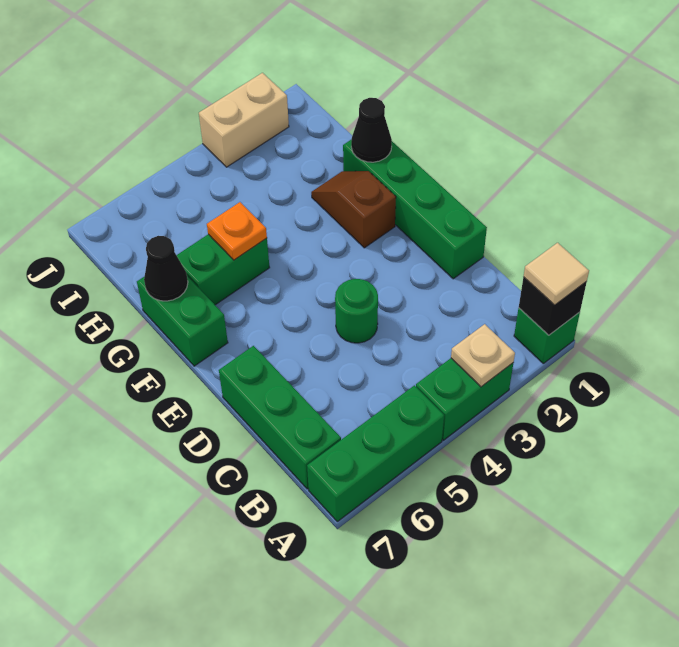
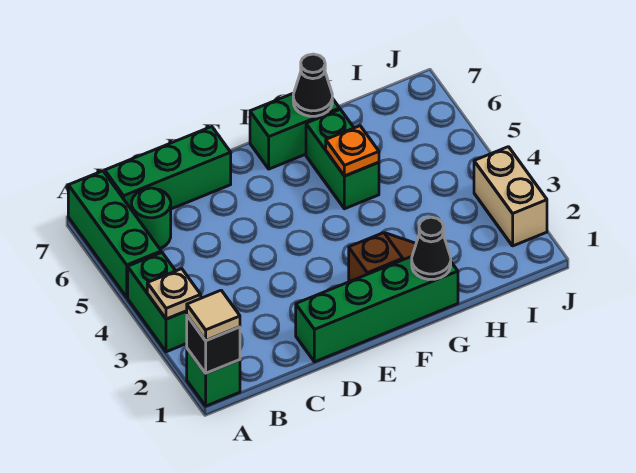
green 1x1 round brick [335,279,378,343] -> green 1x1 round brick moved to [132,188,171,249]

